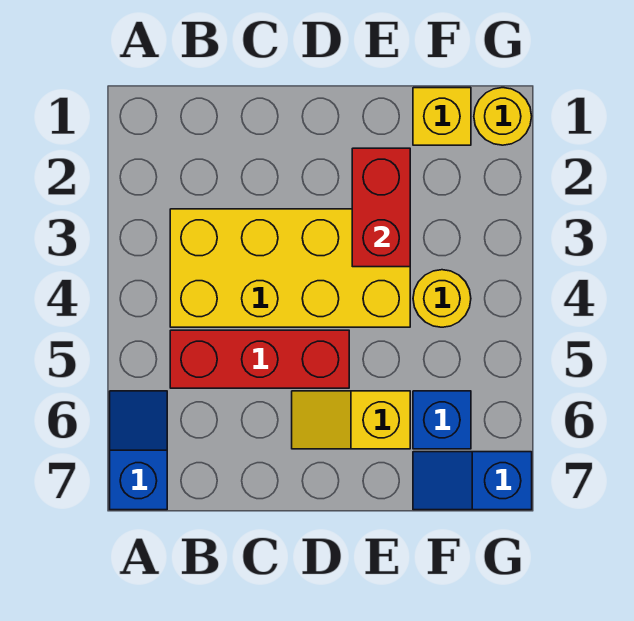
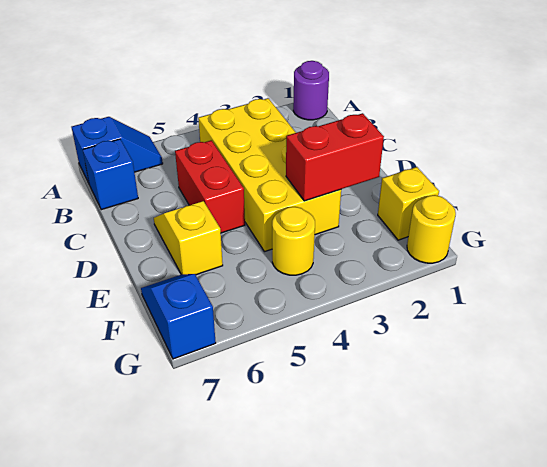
none -> purple 1x1 round brick [293,61,329,120]
red 1x3 brick [170,330,349,388] -> red 1x2 brick [175,140,245,233]
blue 1x1 brick [413,391,471,449] -> blue 1x1 brick moved to [83,139,138,210]

